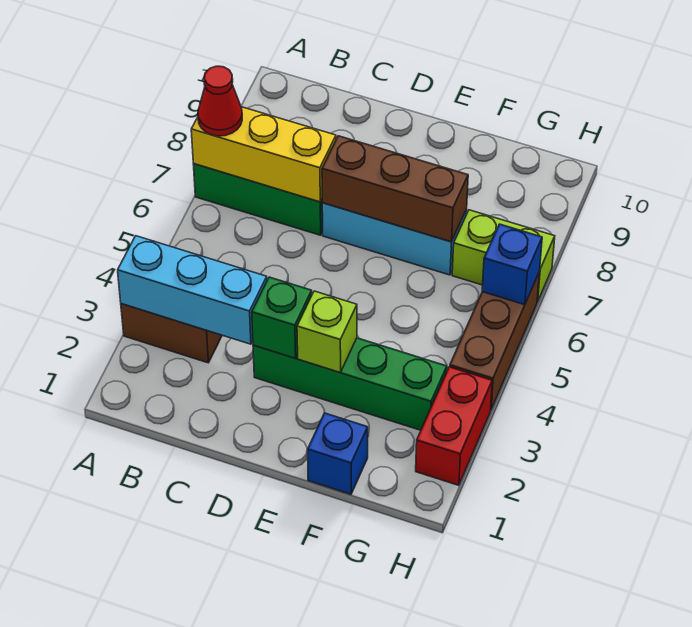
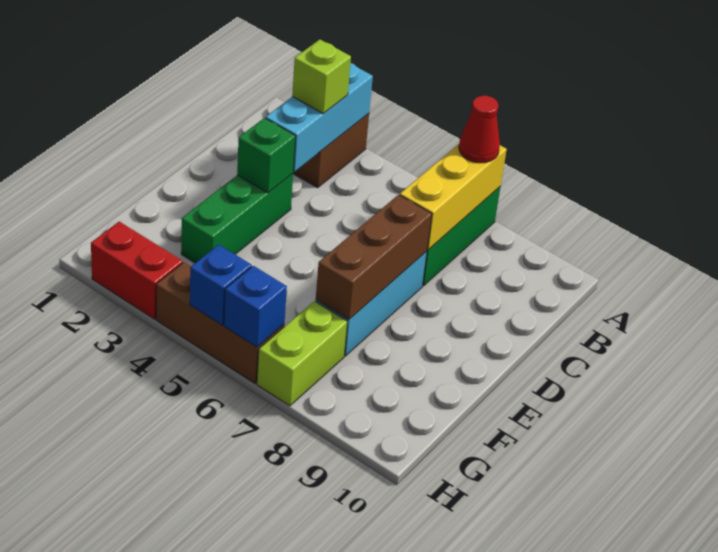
green 1x4 brick [253,338,447,430] -> green 1x3 brick [181,174,293,263]
lime 1x1 brick [297,291,357,372] -> lime 1x1 brick moved to [292,39,351,114]
blue 1x1 brick [308,413,368,494] -> blue 1x1 brick moved to [190,245,252,325]

